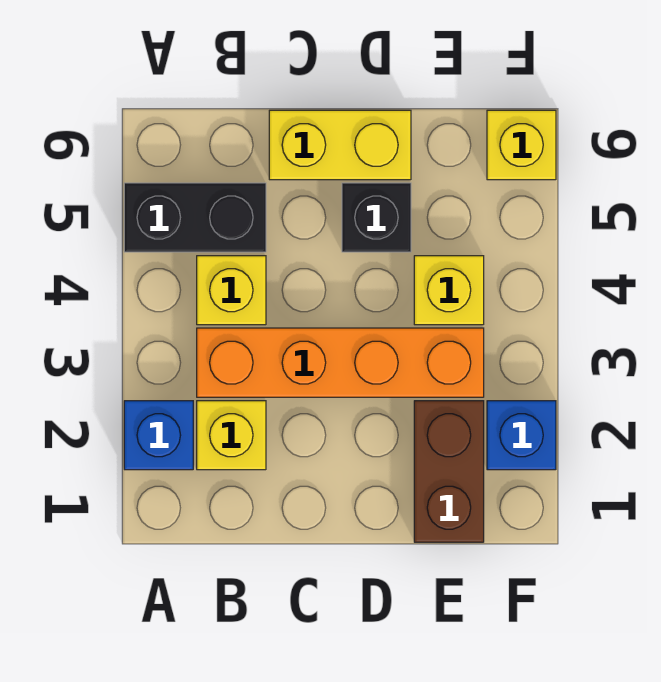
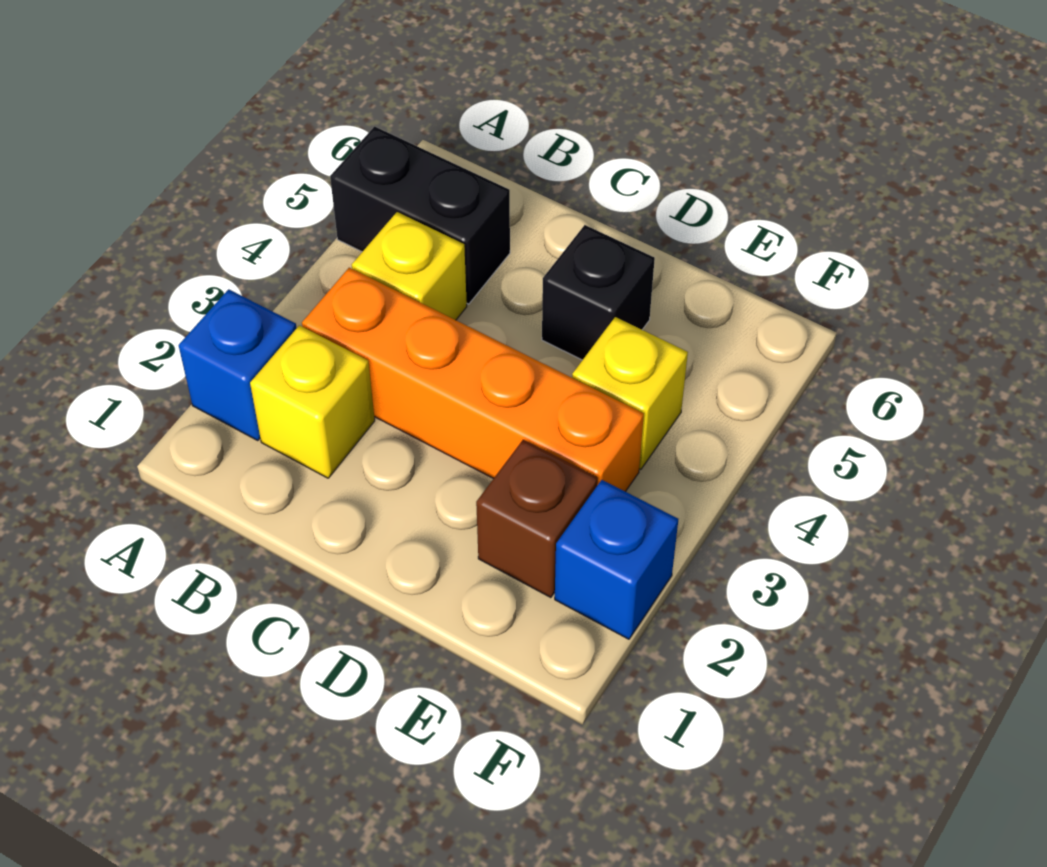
yellow 1x2 brick [269,110,411,180] -> none
brown 1x2 brick [414,401,484,542] -> brown 1x1 brick [476,440,598,598]
yellow 1x1 brick [487,110,556,180] -> none

